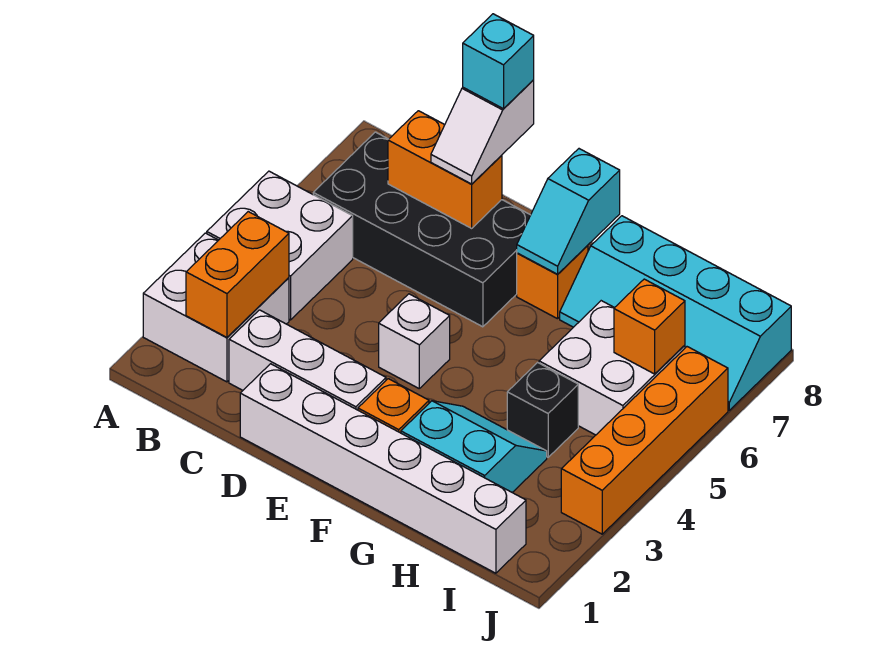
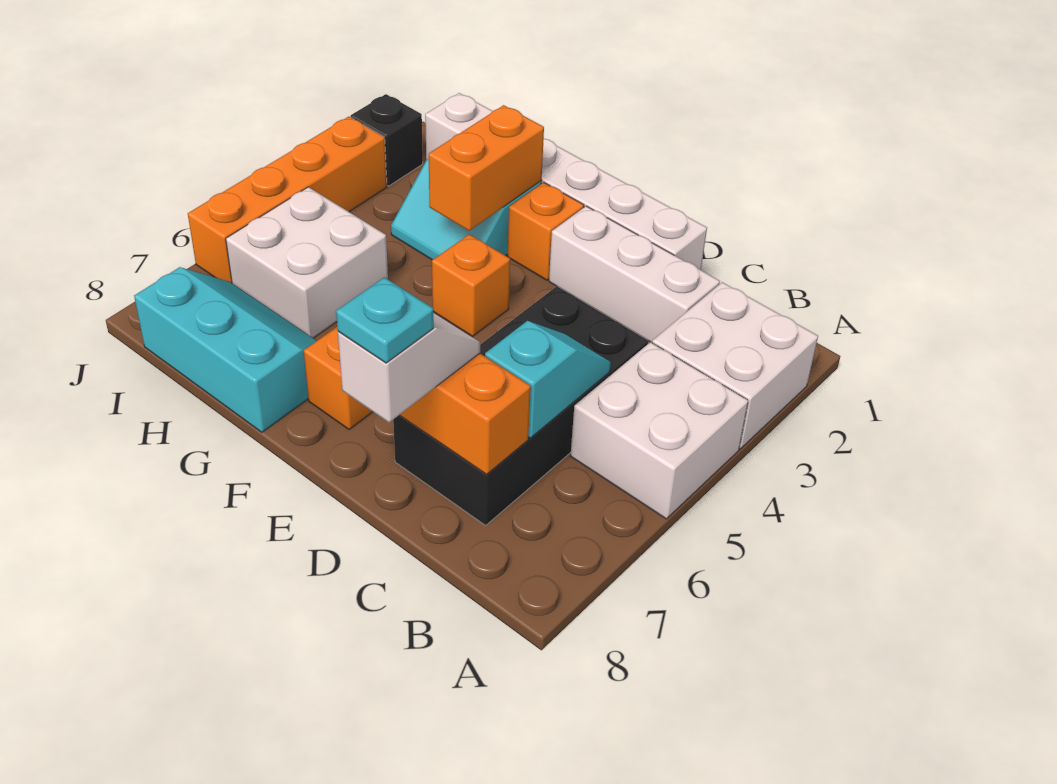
orange 1x2 brick [186,212,289,337] -> orange 1x2 brick moved to [429,105,544,231]
black 2x4 brick [313,132,530,327] -> black 2x4 brick turned to [393,286,648,525]
cyan 1x1 brick [463,14,534,109] -> cyan 1x1 plate [336,277,434,363]
white 1x1 brick [379,294,450,388] -> none
cyan 1x2 slope [517,149,620,274] -> cyan 1x2 slope moved to [485,321,611,438]
cyan 2x4 slope [560,216,791,410] -> cyan 2x3 slope [134,267,317,432]
black 1x1 brick [507,363,578,457] -> black 1x1 brick moved to [351,94,423,186]
orange 1x1 brick [614,279,685,374] -> orange 1x1 brick moved to [432,234,510,336]

